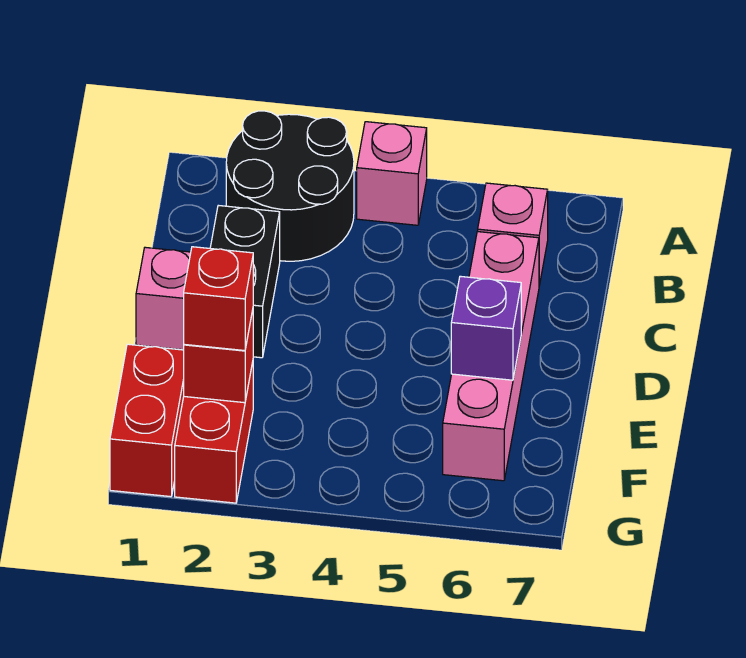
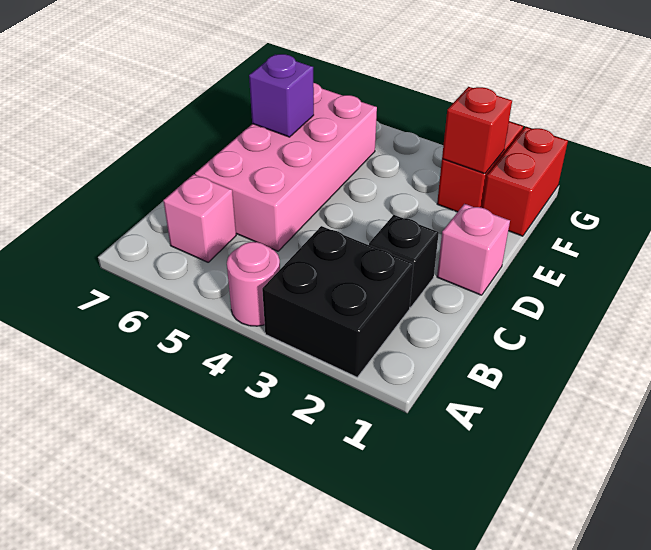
black 2x2 round brick [226,111,354,261] -> black 2x2 brick [262,226,414,377]
pink 1x1 brick [357,122,427,225] -> pink 1x1 round brick [227,242,280,326]
black 1x2 brick [210,205,280,358] -> black 1x1 brick [369,215,439,308]
pink 1x4 brick [443,232,539,481] -> pink 2x4 brick [195,83,377,251]
red 1x1 brick [184,247,253,351] -> none

